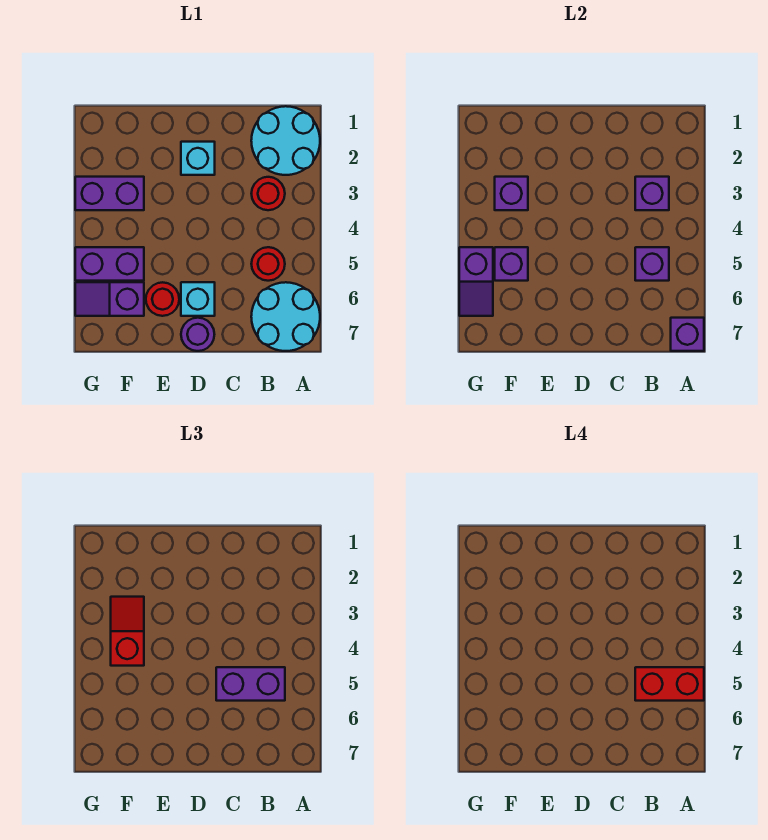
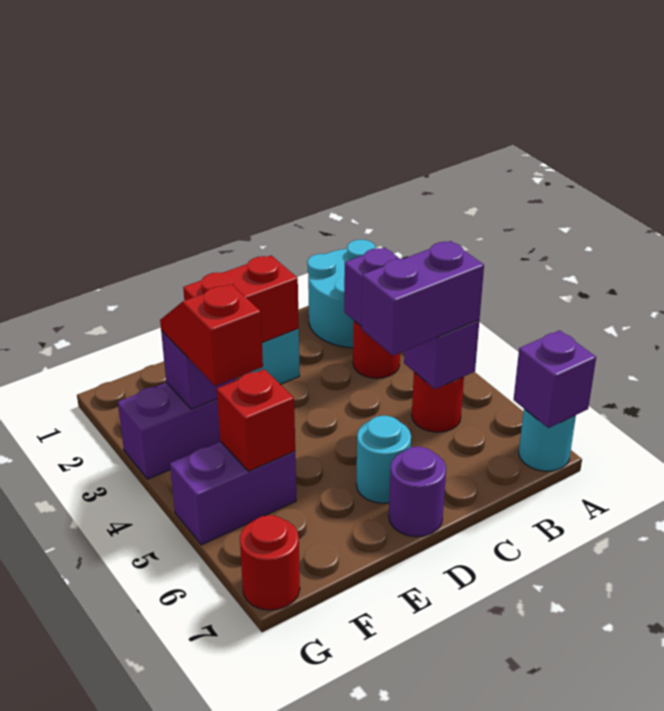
red 1x2 brick [635,667,704,701] -> red 1x2 brick moved to [183,255,299,343]
cyan 2x2 round brick [251,282,320,351] -> cyan 1x1 round brick [519,409,576,471]
cyan 1x1 brick [181,282,215,316] -> cyan 1x1 round brick [356,416,411,503]
red 1x1 round brick [146,282,179,316] -> red 1x1 round brick moved to [240,515,300,610]
purple 1x1 brick [495,247,528,281] -> red 1x1 brick [217,369,295,471]
purple 1x2 slope [75,282,144,316] -> none
purple 1x2 slope [459,247,493,316] -> none

